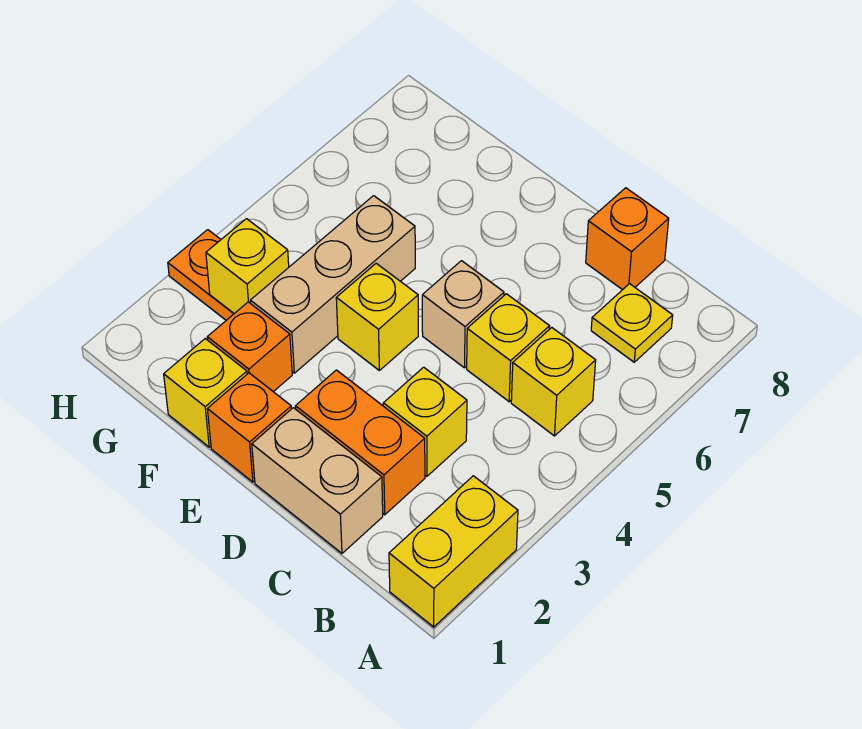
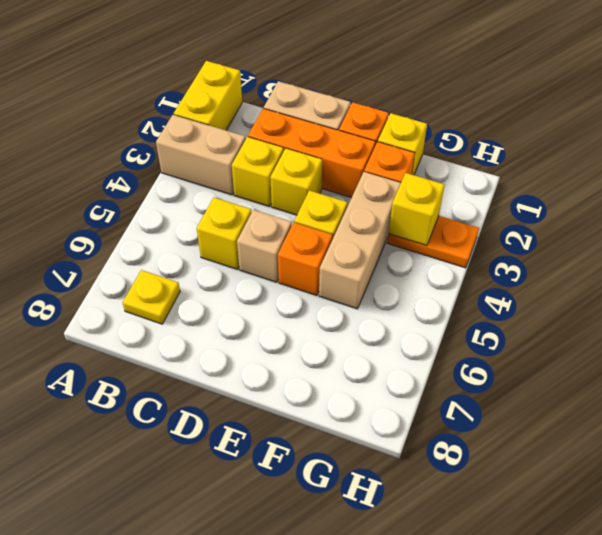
none -> tan 1x2 brick [156,115,246,195]
yellow 1x1 brick [511,328,596,436] -> yellow 1x1 brick moved to [270,148,322,215]
orange 1x2 brick [295,370,425,515] -> orange 1x3 brick [248,108,375,198]
orange 1x1 brick [586,188,669,290] -> orange 1x1 brick moved to [278,222,333,296]

